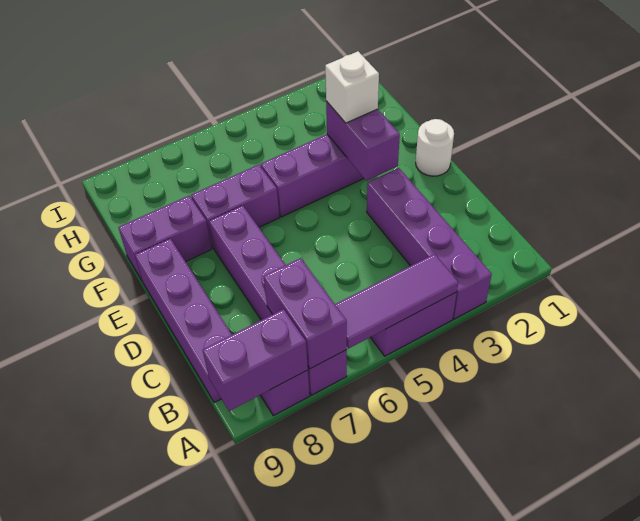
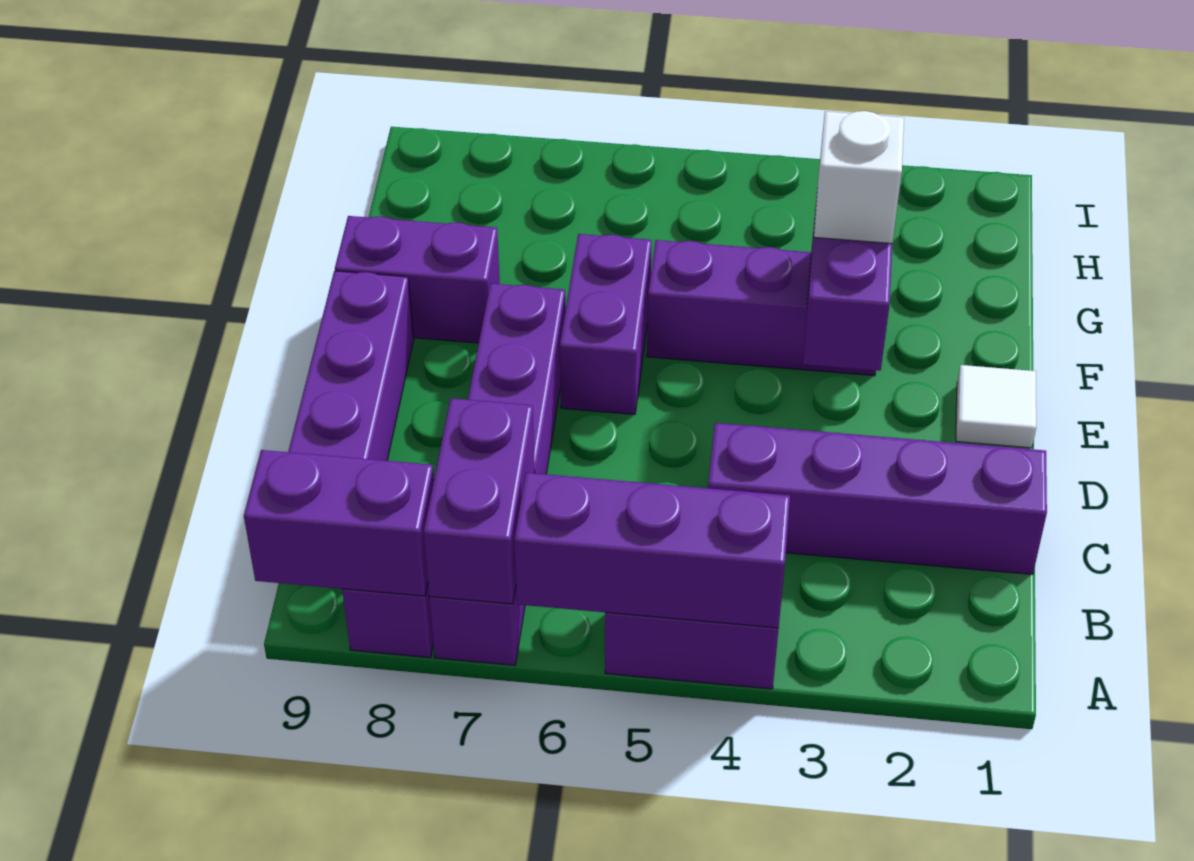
purple 1x4 brick [367,168,492,319] -> purple 1x4 brick turned to [708,423,1047,574]
purple 1x3 tile [335,254,458,348] -> purple 1x3 brick [514,473,790,628]
white 1x1 round brick [416,119,454,176] -> white 1x1 tile [956,365,1036,448]
purple 1x2 brick [191,165,280,249] -> purple 1x2 brick turned to [560,234,652,415]

